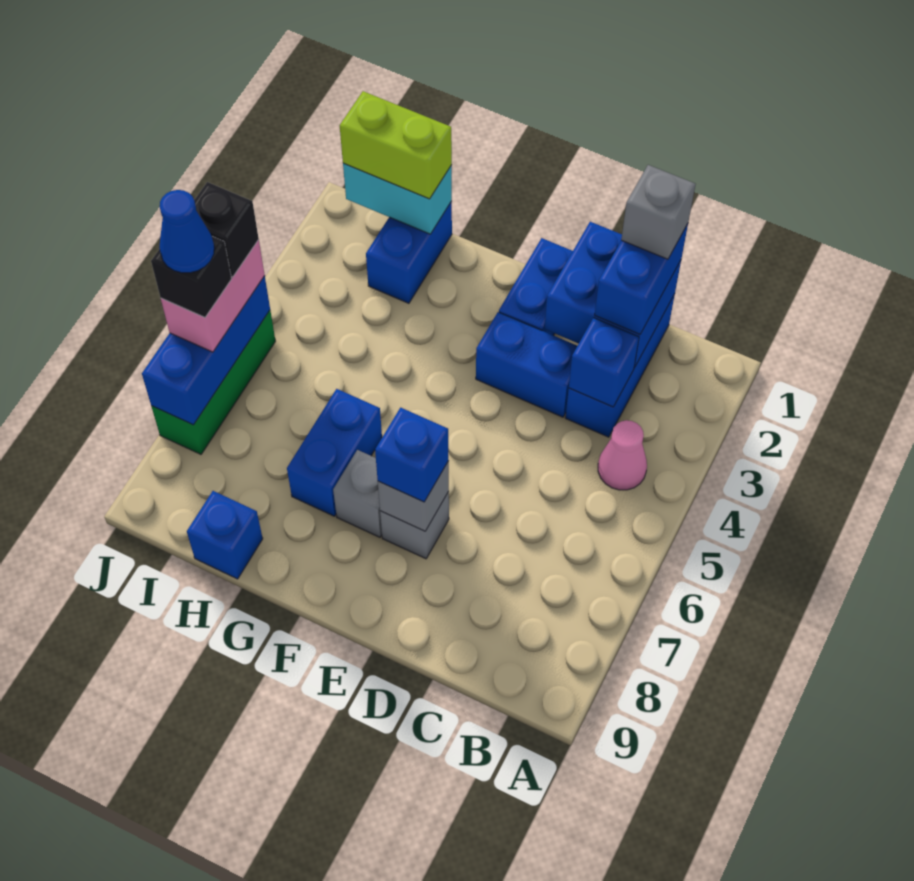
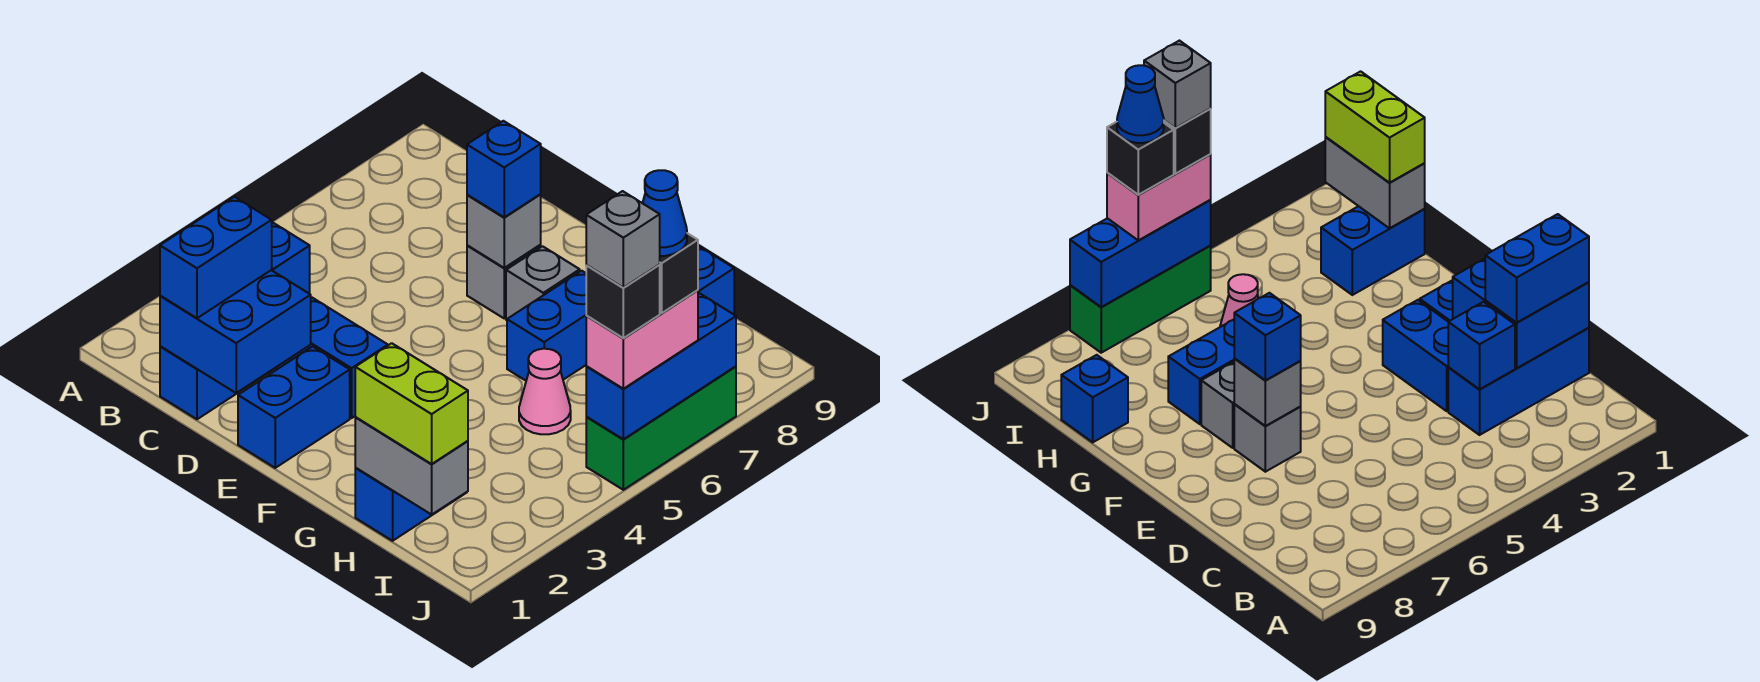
pink 1x1 cone [598,420,647,490] -> pink 1x1 cone moved to [519,349,571,434]
grey 1x1 brick [621,165,695,259] -> grey 1x1 brick moved to [586,191,660,288]
cyan 1x2 brick [343,163,452,234] -> grey 1x2 brick [355,418,468,515]

